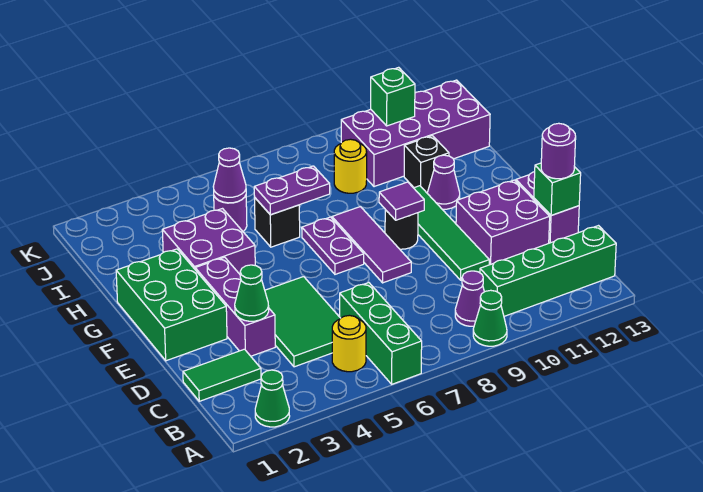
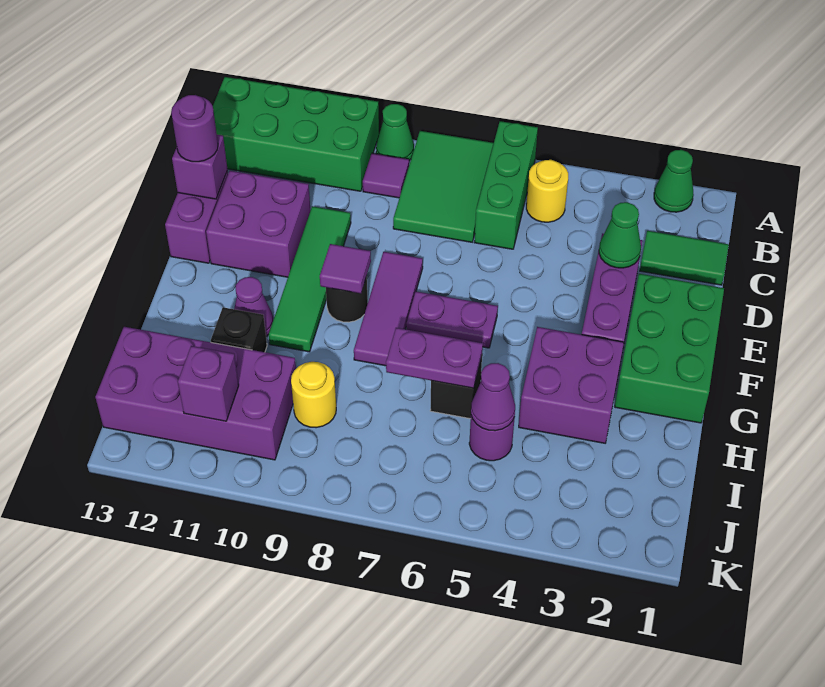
purple 1x1 cone [455,271,484,326] -> purple 1x1 tile [363,153,409,198]
green 1x4 brick [480,226,616,316] -> green 2x4 brick [213,77,379,191]
green 2x3 tile [265,277,340,367] -> green 2x3 tile moved to [393,131,494,242]
green 1x1 brick [534,163,581,215] -> purple 1x1 brick [172,135,228,199]
purple 1x2 plate [302,217,364,274] -> purple 1x2 plate turned to [406,291,498,348]
green 1x1 brick [371,67,415,126] -> purple 1x1 brick [178,346,239,421]

